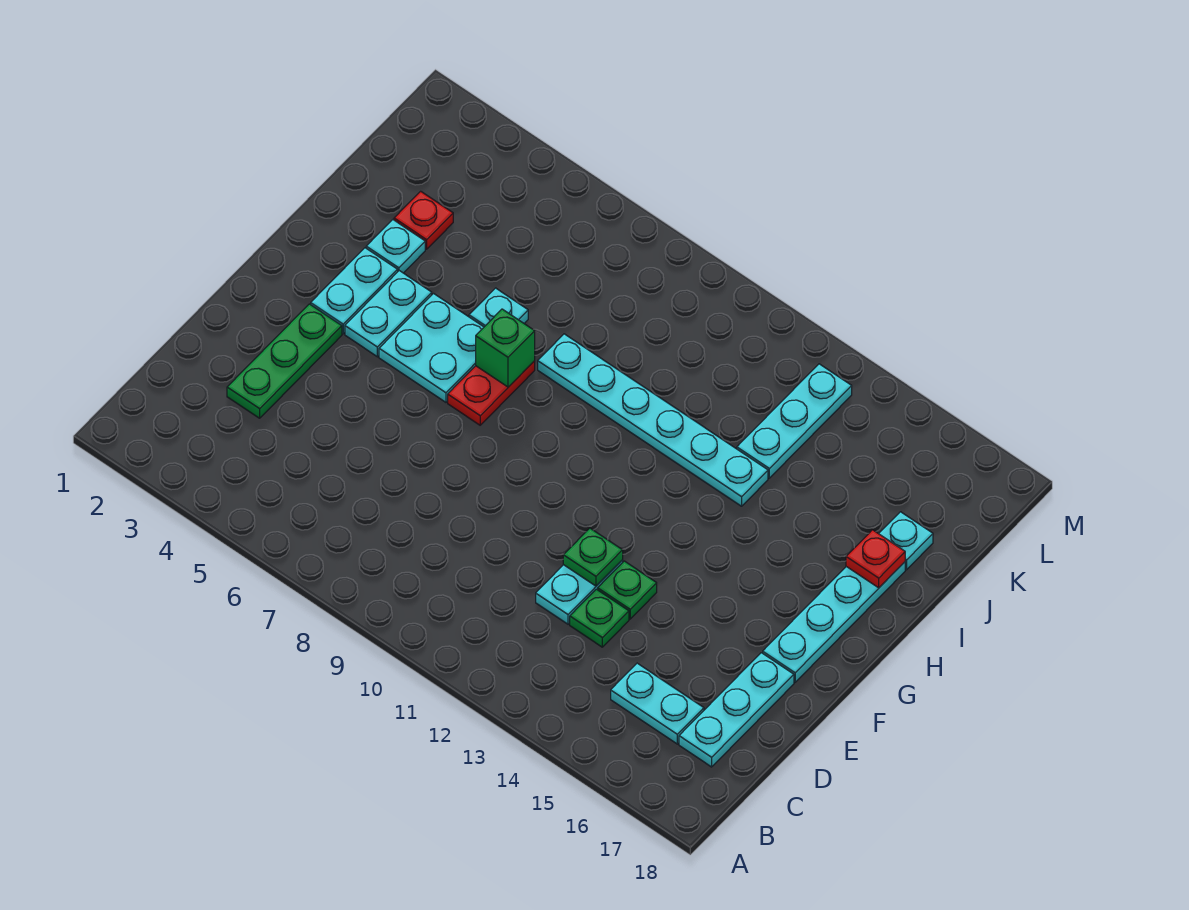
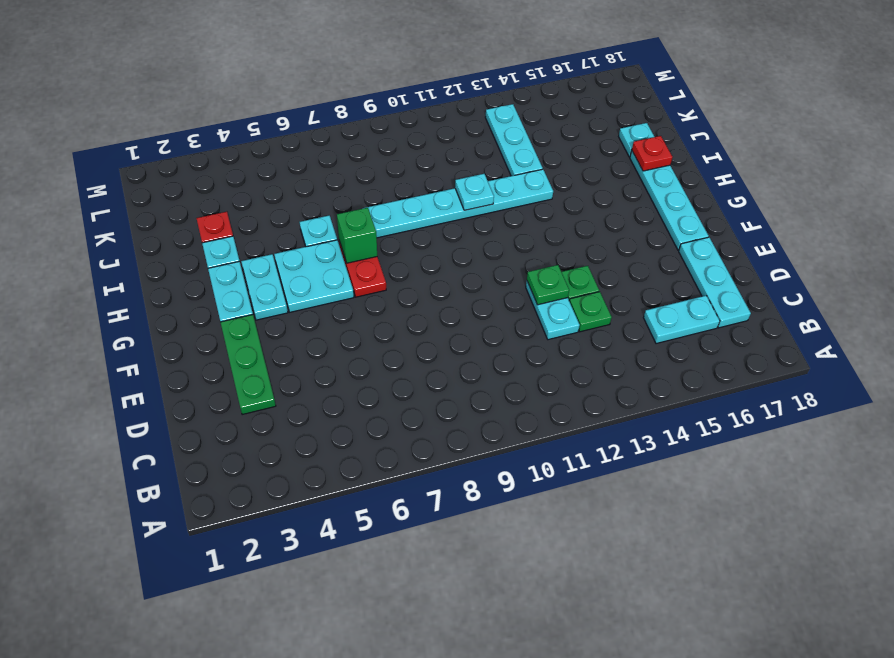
none -> cyan 1x1 plate [455,174,494,210]

